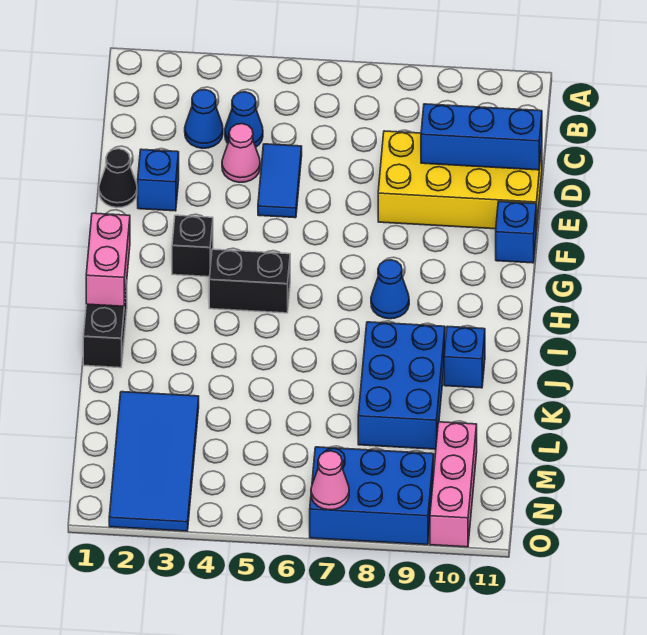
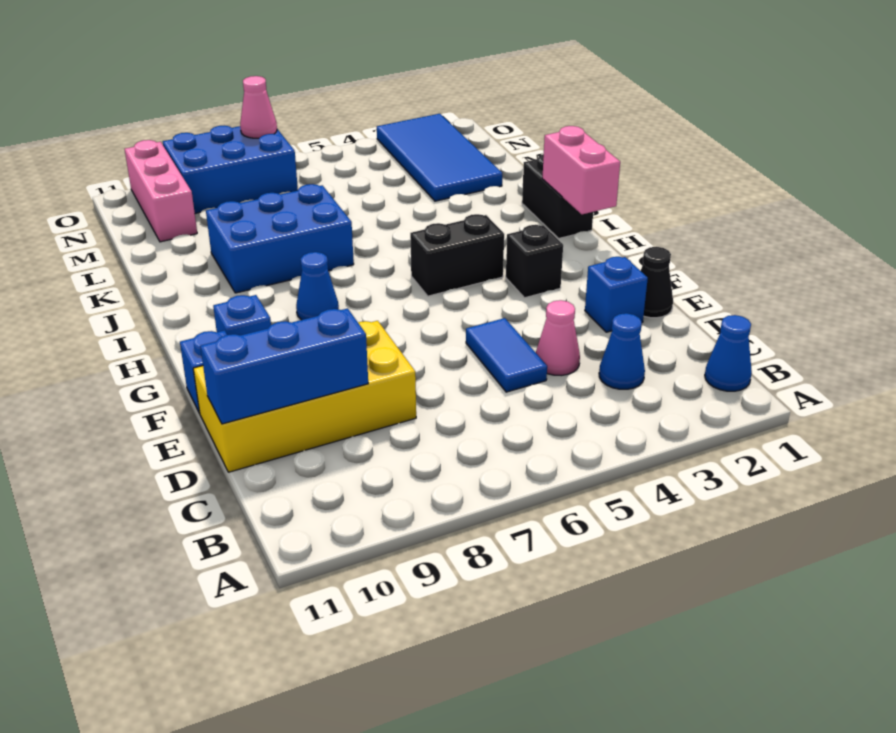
blue 1x1 cone [225,92,263,147] -> blue 1x1 cone moved to [705,315,752,391]
blue 2x3 brick [358,322,445,449] -> blue 2x3 brick turned to [206,184,354,293]
blue 1x1 brick [444,326,485,388] -> blue 1x1 brick moved to [213,295,271,335]

